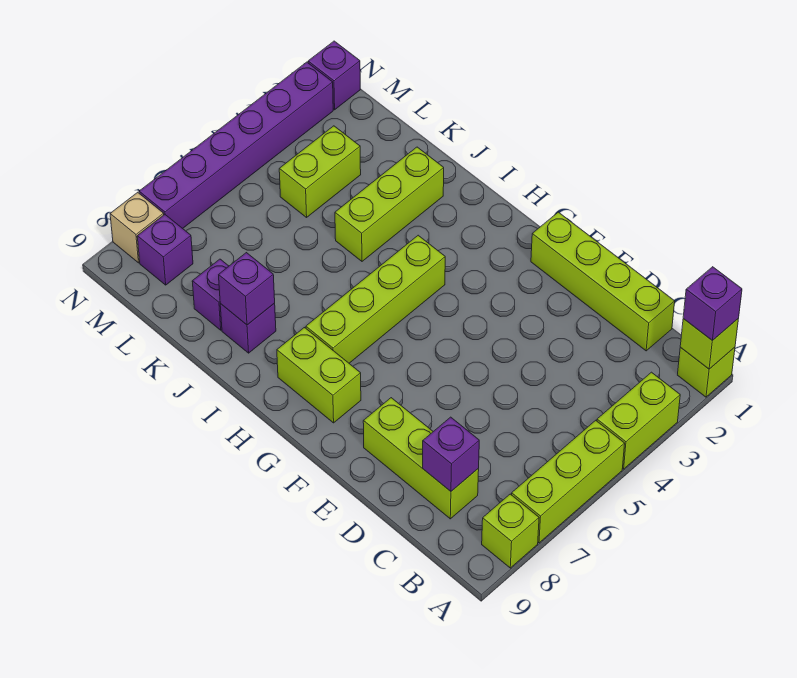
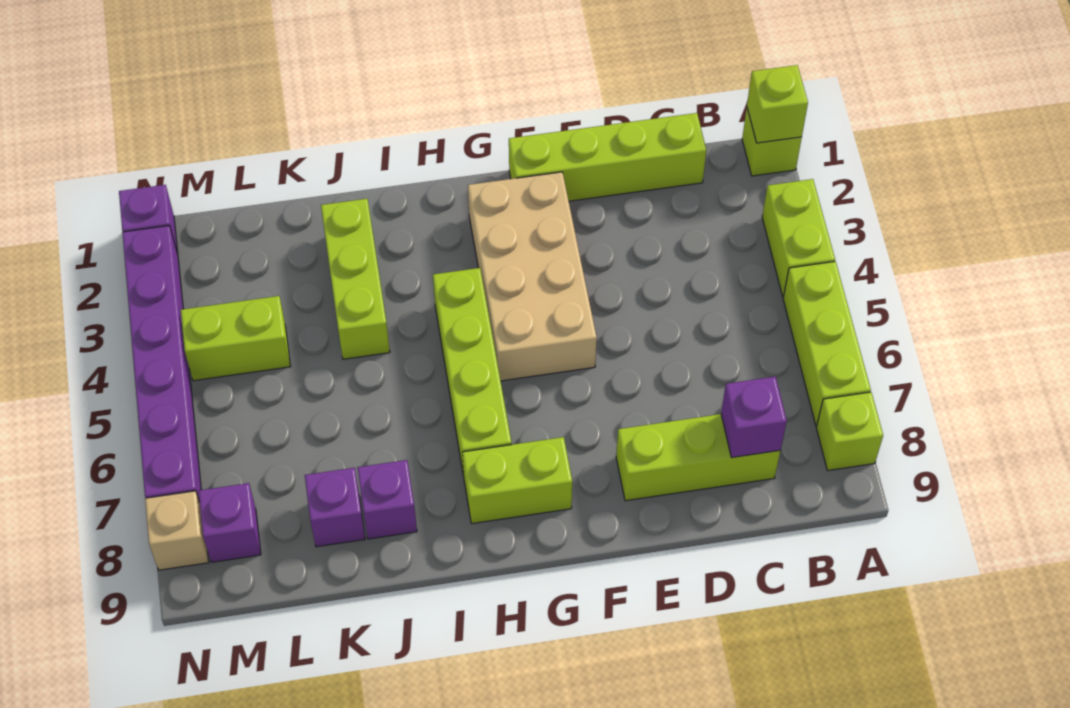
purple 1x1 brick [683,267,742,341] -> none
none -> tan 2x4 brick [468,172,597,381]
purple 1x1 brick [219,253,275,325] -> none
lime 1x2 brick [279,126,361,217] -> lime 1x2 brick turned to [181,296,291,381]

